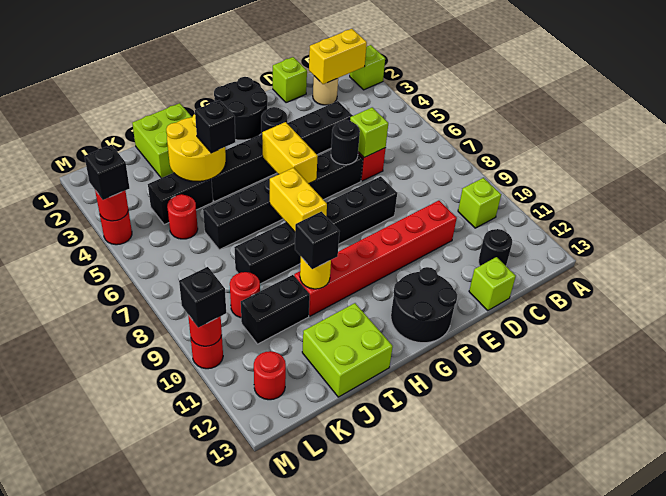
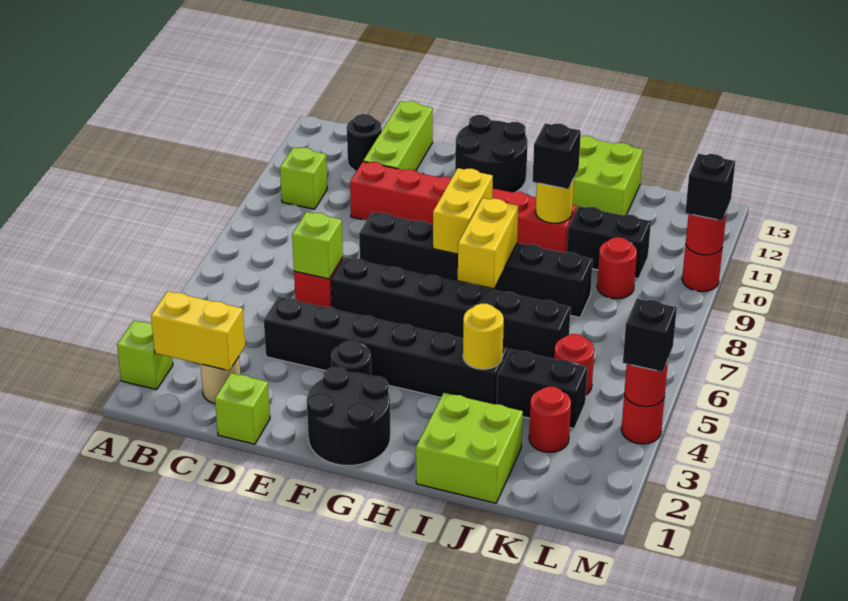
lime 1x1 brick [469,257,516,311] -> lime 1x3 brick [363,101,433,171]
black 1x1 round brick [331,120,360,165] -> none
yellow 1x2 brick [262,122,318,184] -> yellow 1x2 brick moved to [433,168,493,254]
yellow 2x2 round brick [166,114,226,181] -> yellow 1x1 round brick [463,303,504,369]
black 1x1 brick [195,100,235,153] -> none
red 1x1 round brick [254,351,286,400] -> red 1x1 round brick moved to [529,387,571,452]

